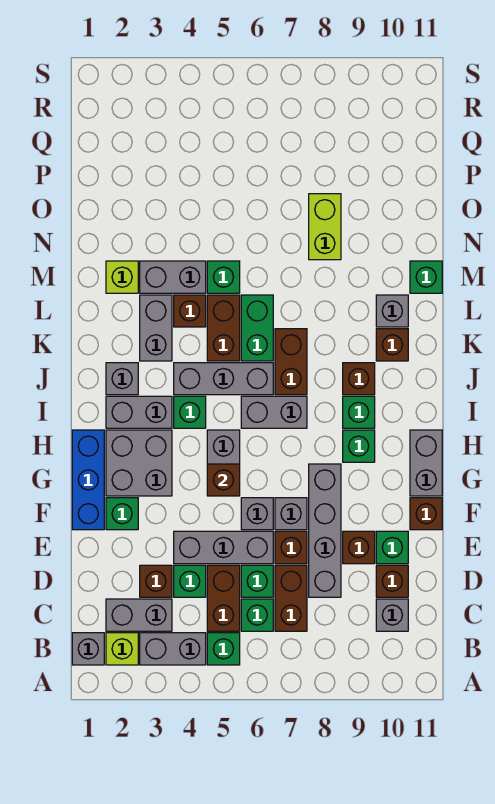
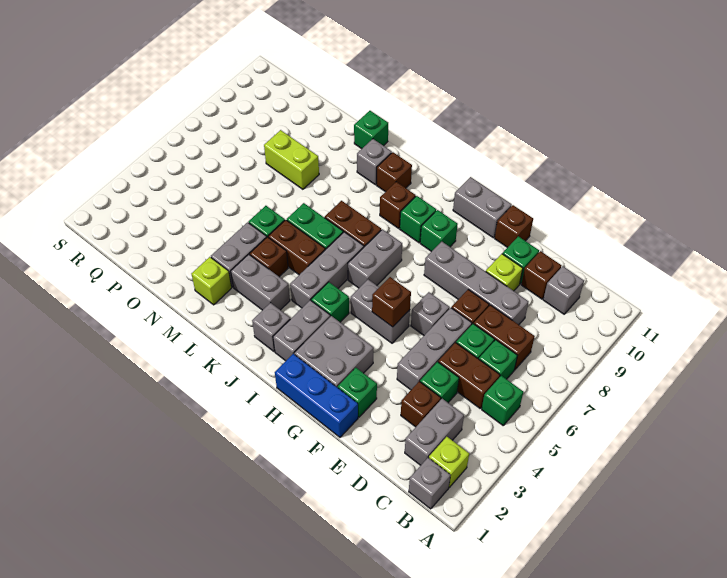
grey 1x2 brick [140,633,206,665] -> none
brown 1x1 brick [343,531,375,564] -> lime 1x1 brick [486,254,523,291]
grey 1x1 brick [275,498,307,530] -> none

